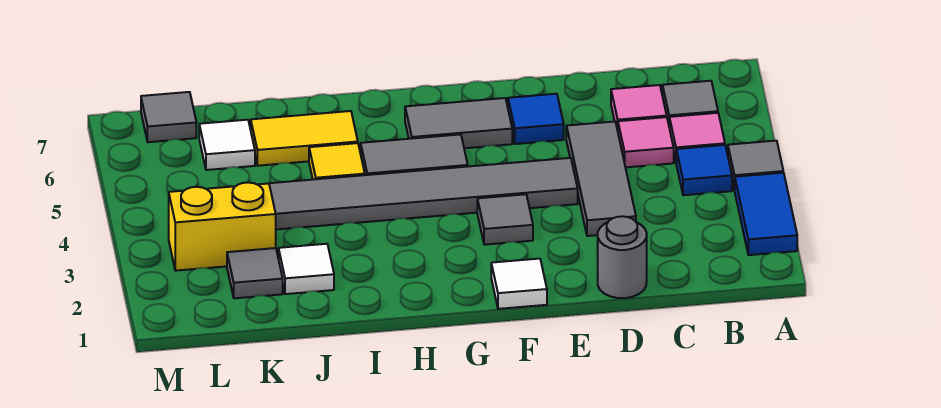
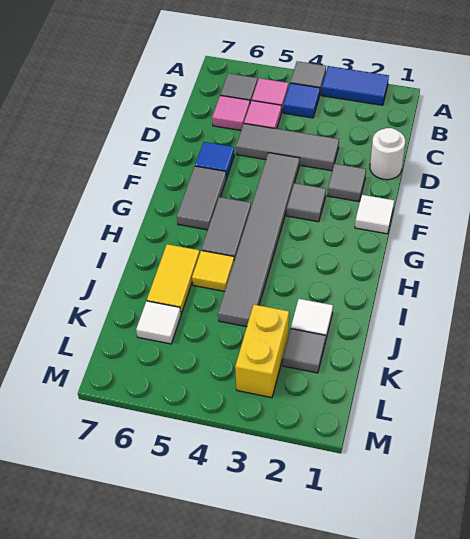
grey 1x1 round brick [598,216,647,298] -> white 1x1 round brick [370,128,405,180]
grey 1x1 tile [141,92,196,142] -> grey 1x1 tile moved to [327,164,366,202]

